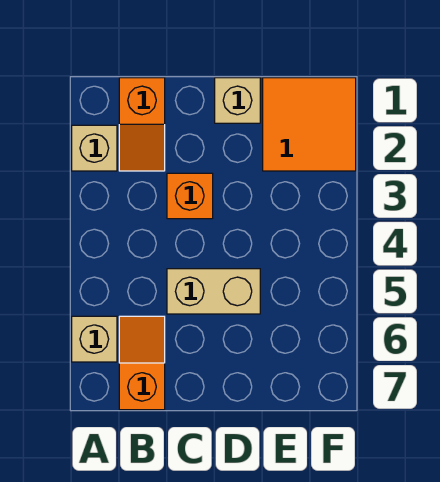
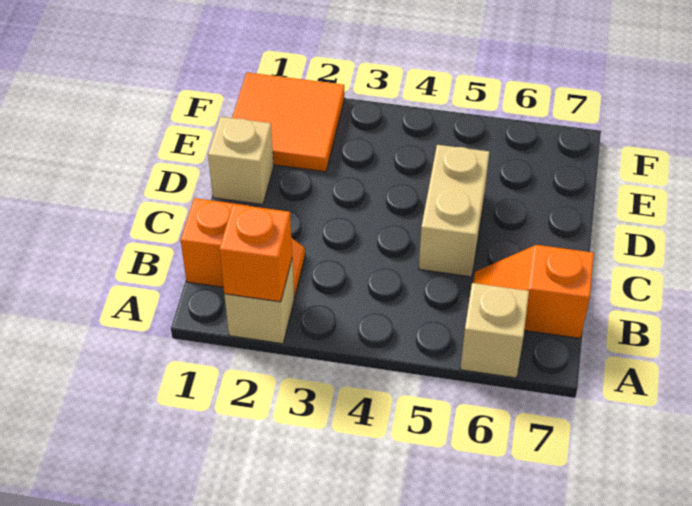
orange 1x1 brick [167,173,213,219] -> orange 1x1 brick moved to [219,204,292,302]

